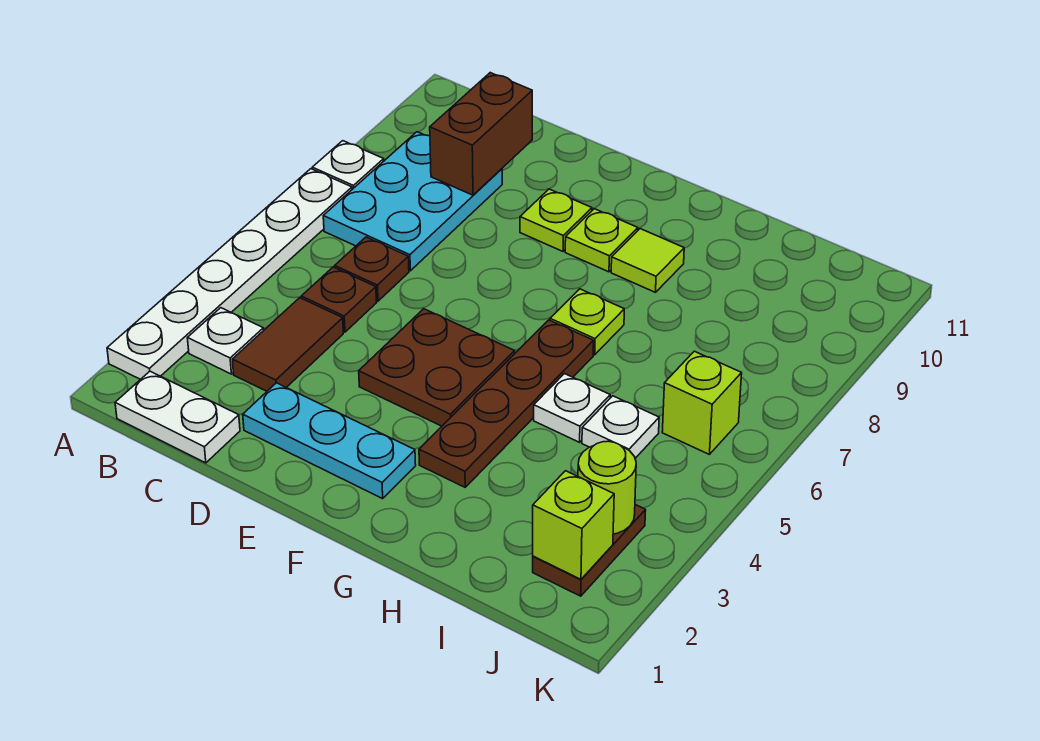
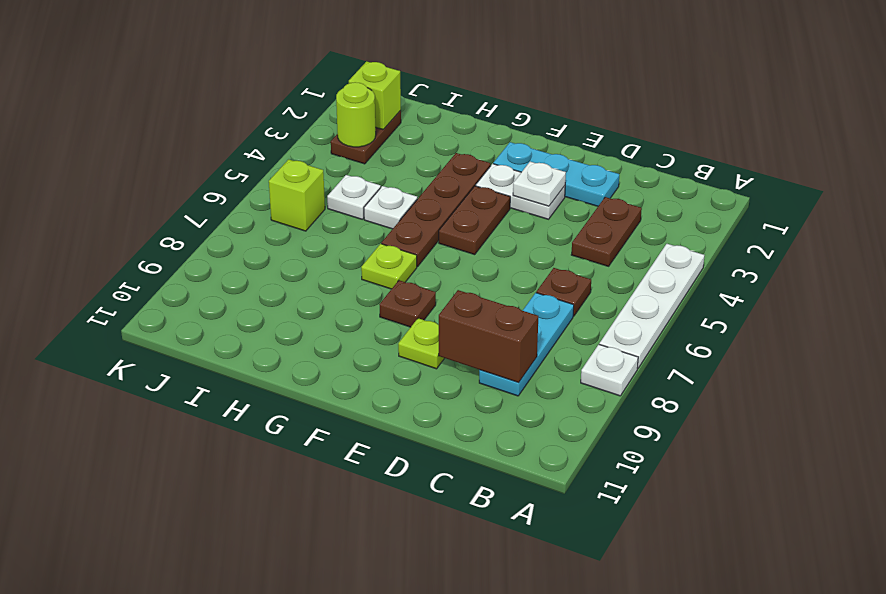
white 1x6 plate [107,169,352,379] -> white 1x4 plate [599,244,704,369]
white 1x2 plate [115,371,240,463] -> white 1x2 plate moved to [476,164,565,219]
white 1x1 plate [187,308,264,374] -> white 1x1 plate moved to [513,162,566,206]
cyan 2x3 plate [323,132,502,271] -> cyan 1x3 plate [479,293,574,396]
brown 1x2 tile [232,298,343,391] -> brown 1x2 plate [571,197,642,266]
brown 1x1 plate [301,267,377,332] -> brown 1x1 plate moved to [379,280,436,327]
brown 1x2 brick [430,73,532,195] -> brown 1x2 brick turned to [439,290,538,382]
brown 2x2 plate [359,309,515,426] -> brown 1x2 plate [439,186,510,255]
lime 1x1 plate [565,209,638,272] -> none
lime 1x1 tile [611,229,684,292] -> none

